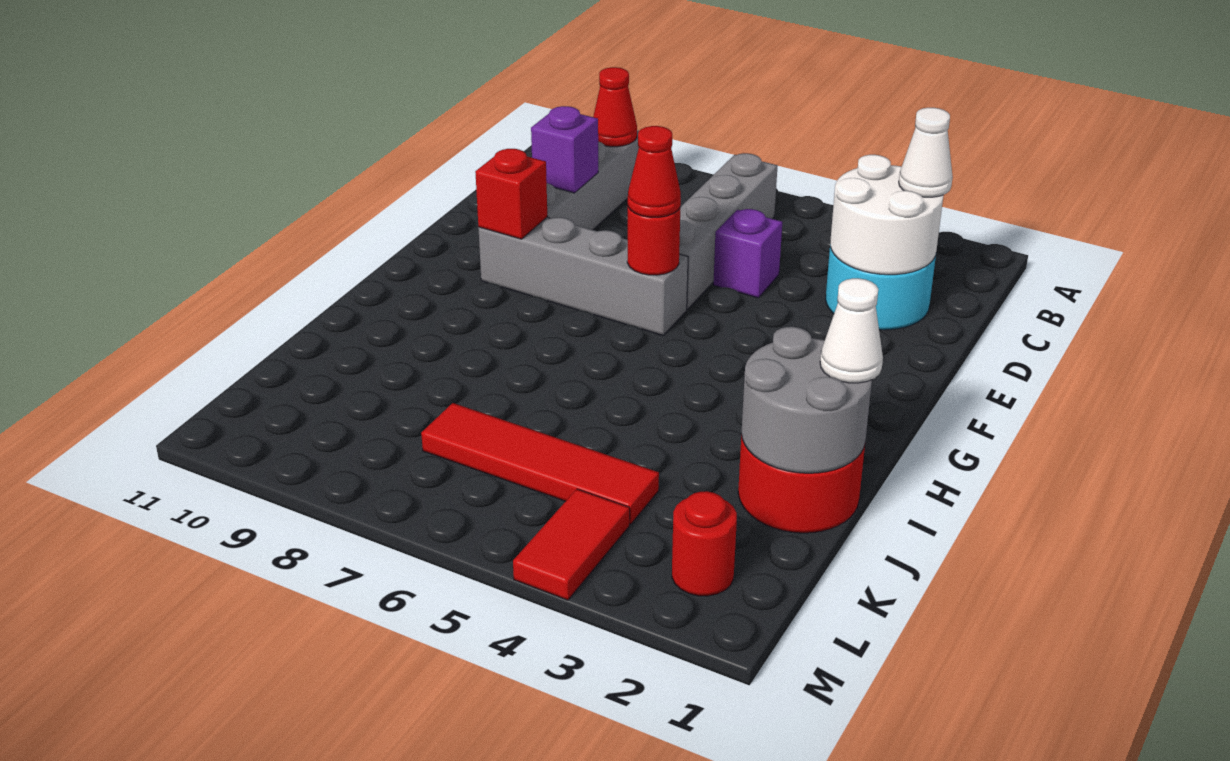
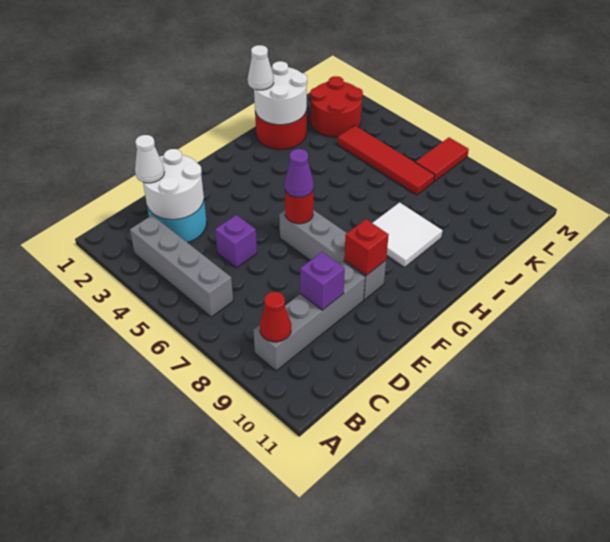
grey 1x4 brick [679,153,778,309] -> grey 1x4 brick turned to [130,215,233,317]
red 1x1 cone [628,126,681,217] -> purple 1x1 cone [285,149,314,197]
none -> white 2x2 tile [373,202,443,267]
grey 2x2 round brick [741,327,872,473] -> white 2x2 round brick [254,61,307,125]
red 1x1 round brick [672,491,737,596] -> red 2x2 round brick [310,76,363,137]
red 1x2 tile [513,489,630,600] -> red 1x2 tile moved to [415,137,469,181]

